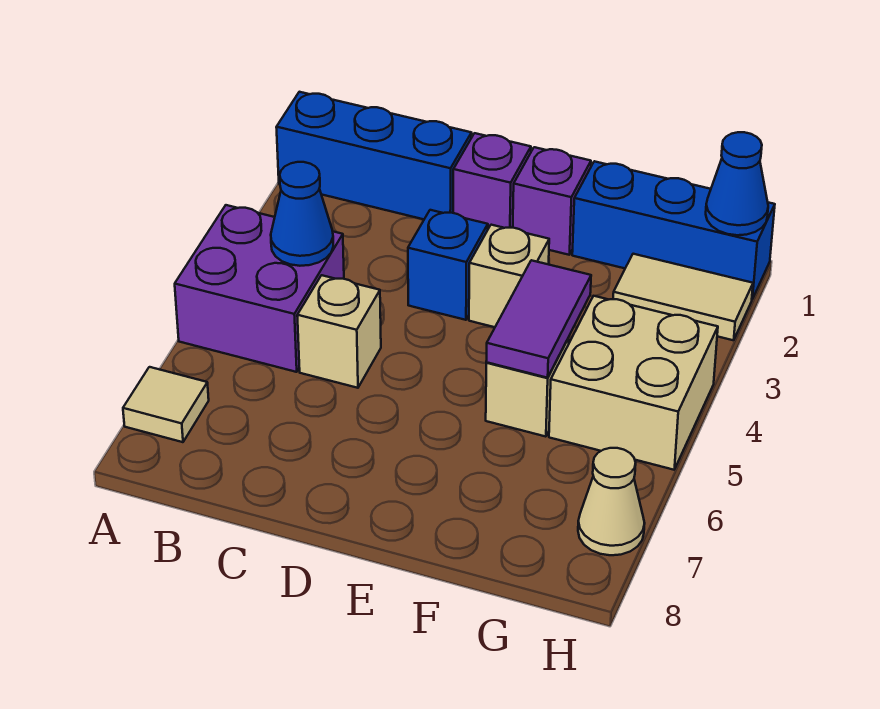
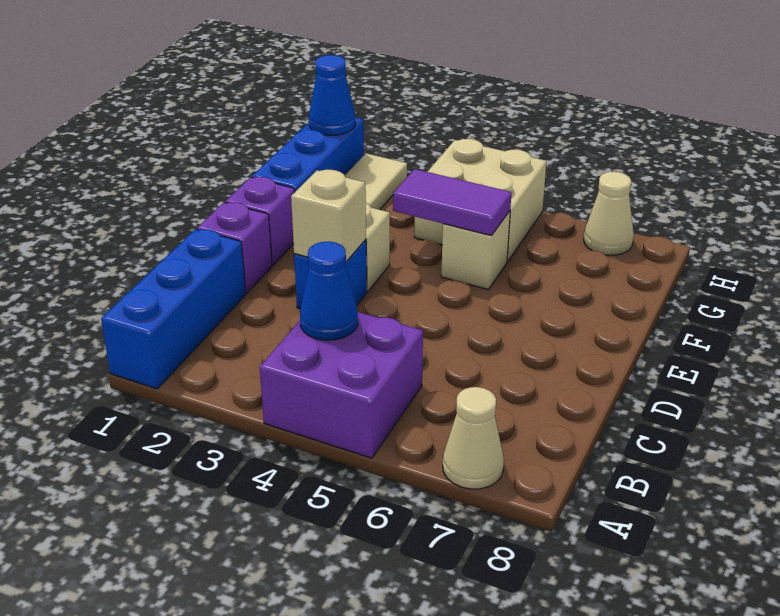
tan 1x1 tile [123,367,209,442] -> tan 1x1 cone [443,387,504,489]
tan 1x1 brick [297,275,381,388] -> tan 1x1 brick moved to [291,170,366,262]

